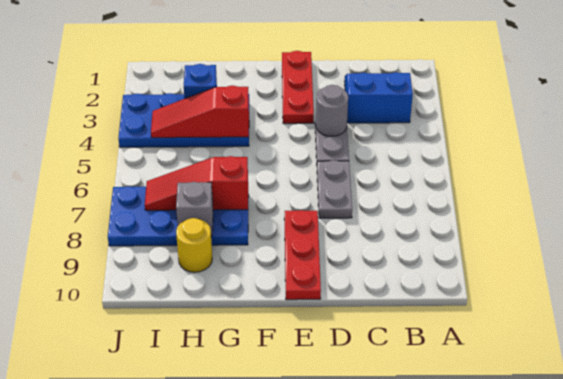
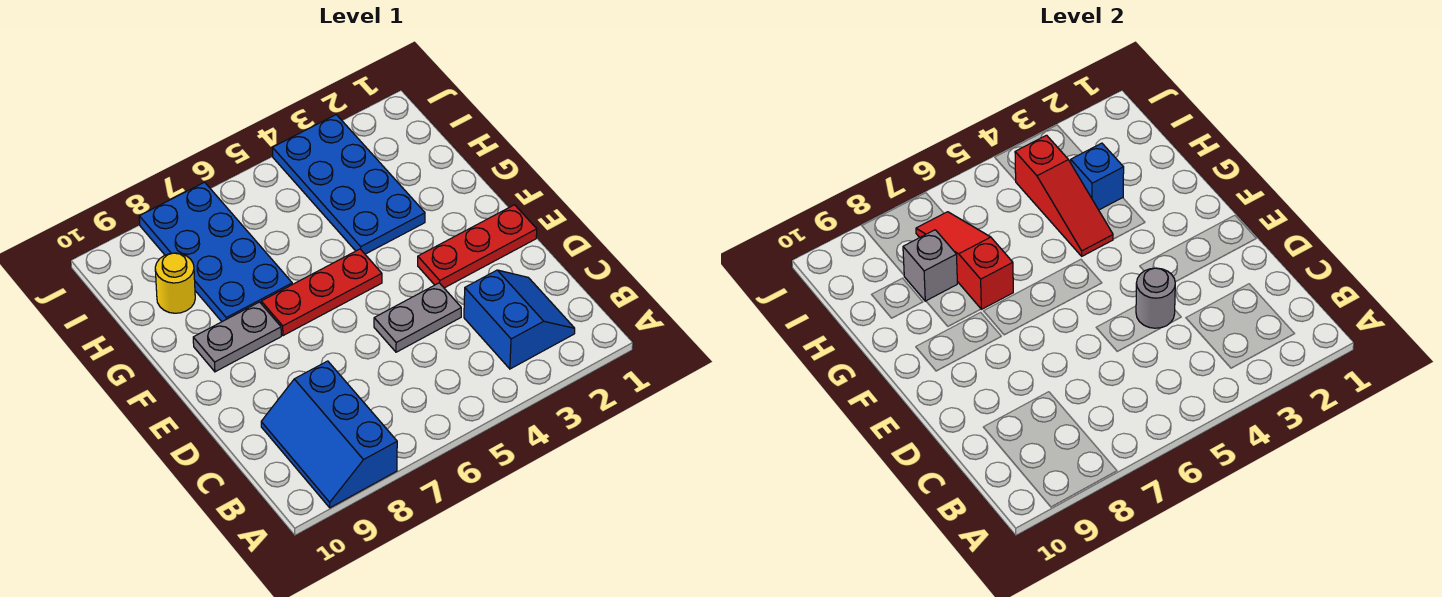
none -> blue 2x3 slope [261,361,397,508]
grey 1x2 plate [317,160,352,218] -> grey 1x2 plate moved to [193,302,281,372]
red 1x3 plate [284,210,321,300] -> red 1x3 plate moved to [261,249,382,336]
red 1x3 slope [151,85,249,138] -> red 1x3 slope turned to [1015,135,1113,256]

